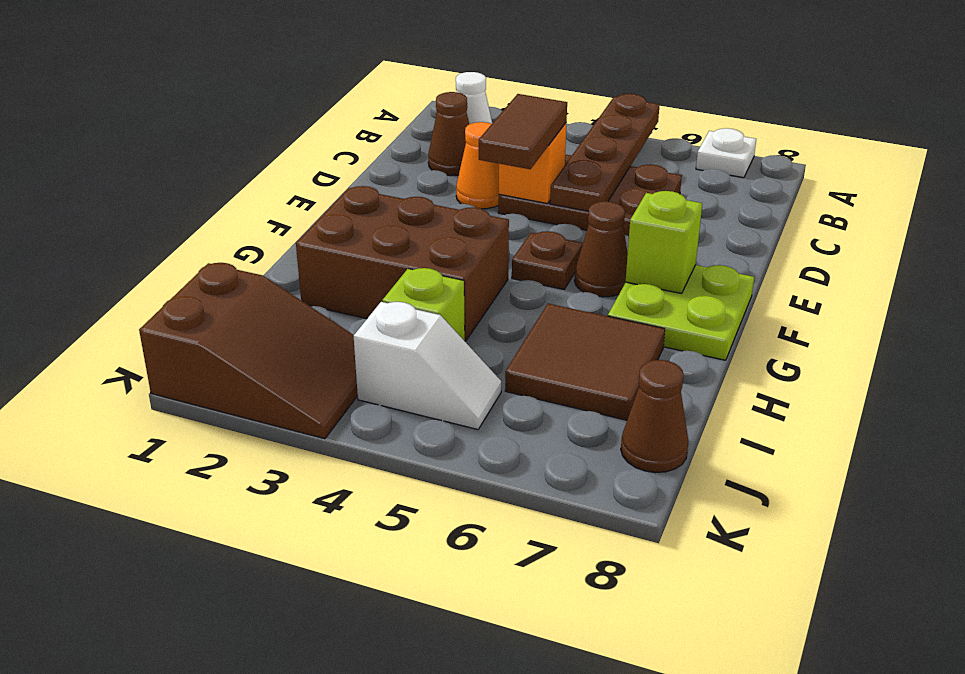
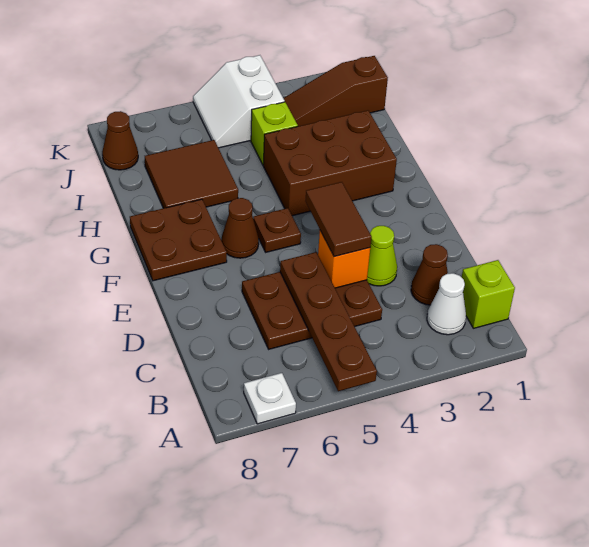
orange 1x1 cone [456,122,499,209] -> lime 1x1 cone [367,226,397,286]
lime 2x2 plate [608,265,754,360] -> brown 2x2 plate [130,199,227,281]
lime 1x1 brick [626,191,702,294] -> lime 1x1 brick moved to [462,260,515,328]
brown 2x3 slope [139,263,358,439] -> brown 1x3 slope [283,56,388,126]
white 1x2 slope [354,302,501,430] -> white 2x2 slope [193,55,285,148]

